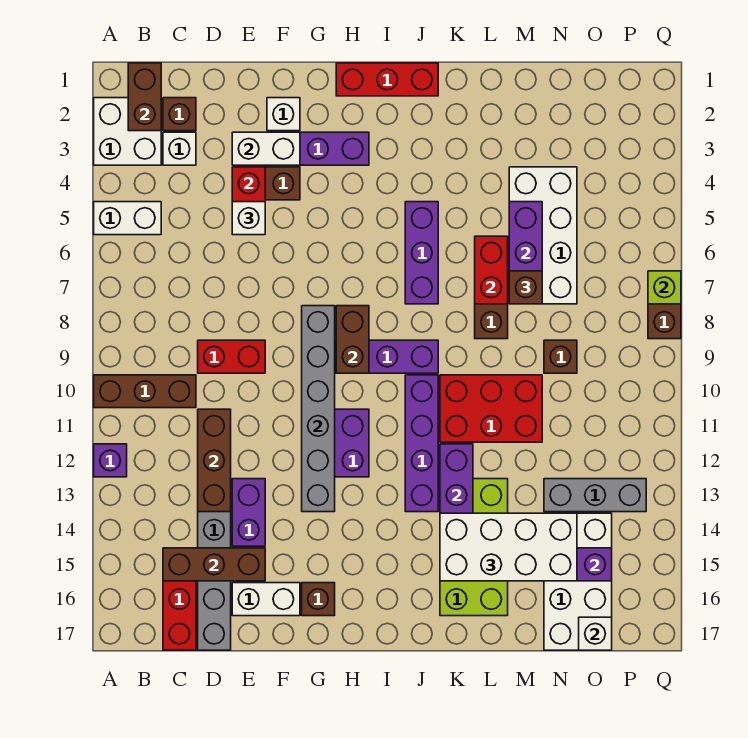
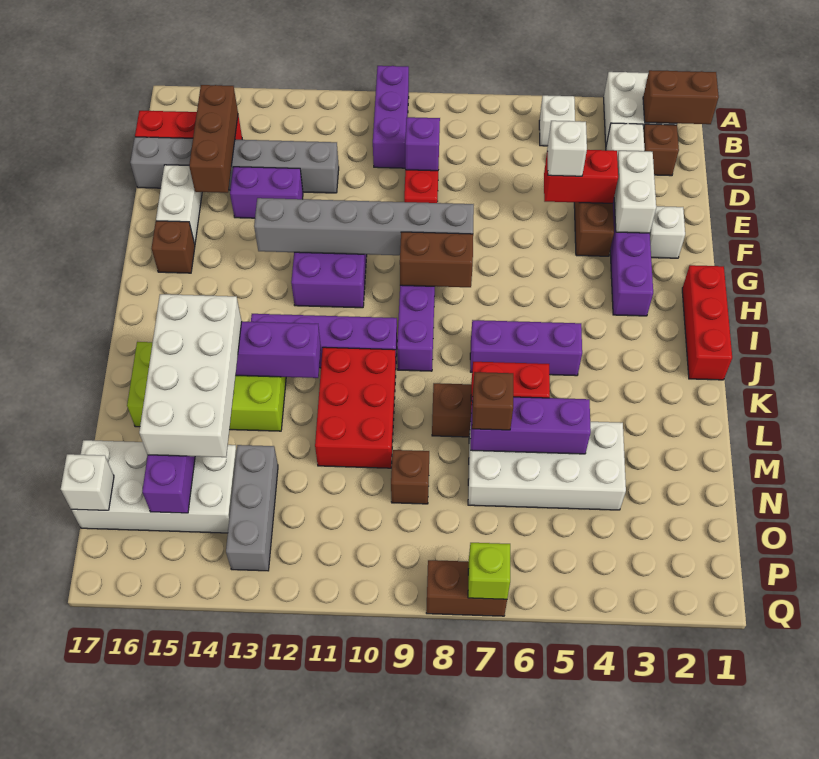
white 1x2 brick [94,202,161,235] -> white 1x1 brick [539,95,575,146]
brown 1x3 brick [94,375,196,408] -> purple 1x3 brick [373,66,409,168]
purple 1x1 brick [94,444,127,477] -> purple 1x1 brick moved to [405,117,440,171]
brown 1x3 brick [198,409,231,512] -> none

